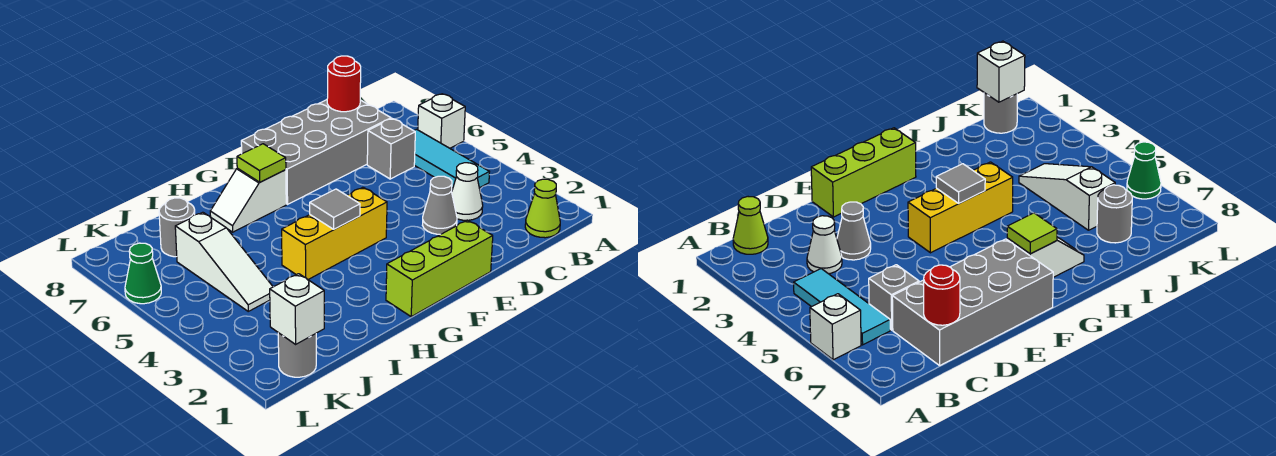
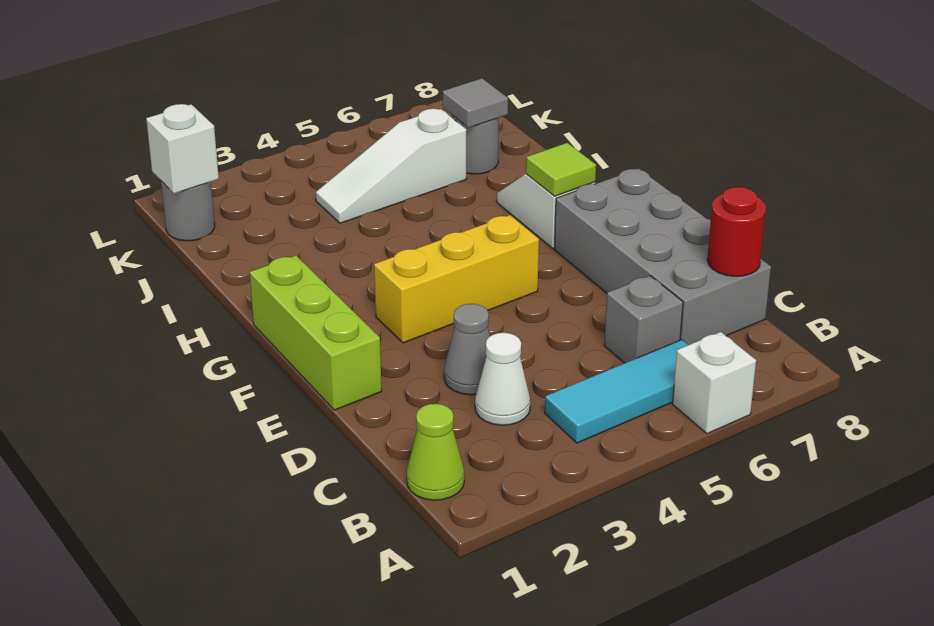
yellow 1x3 brick [282,187,387,279] -> yellow 1x3 brick turned to [374,215,539,343]
grey 1x1 tile [310,189,360,229] -> grey 1x1 tile moved to [443,78,508,128]
green 1x1 cone [125,243,161,304] -> none

